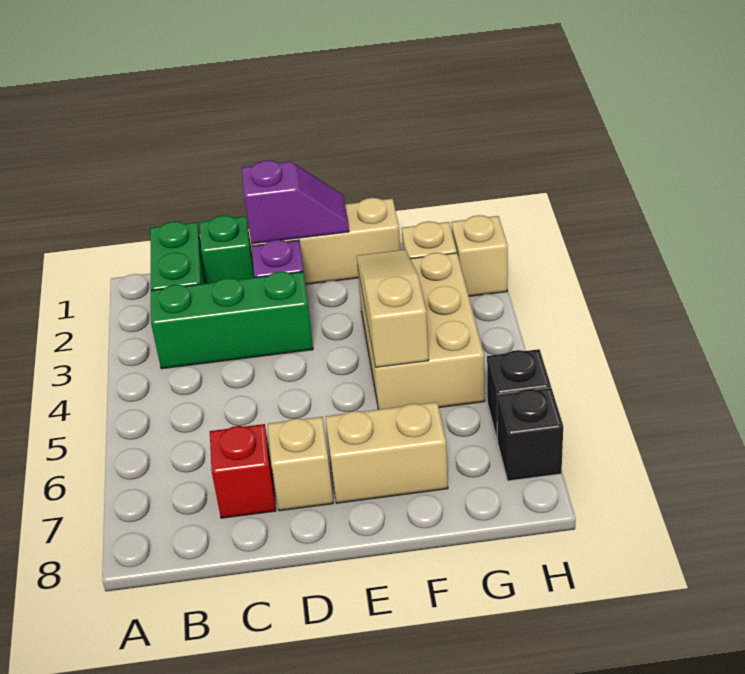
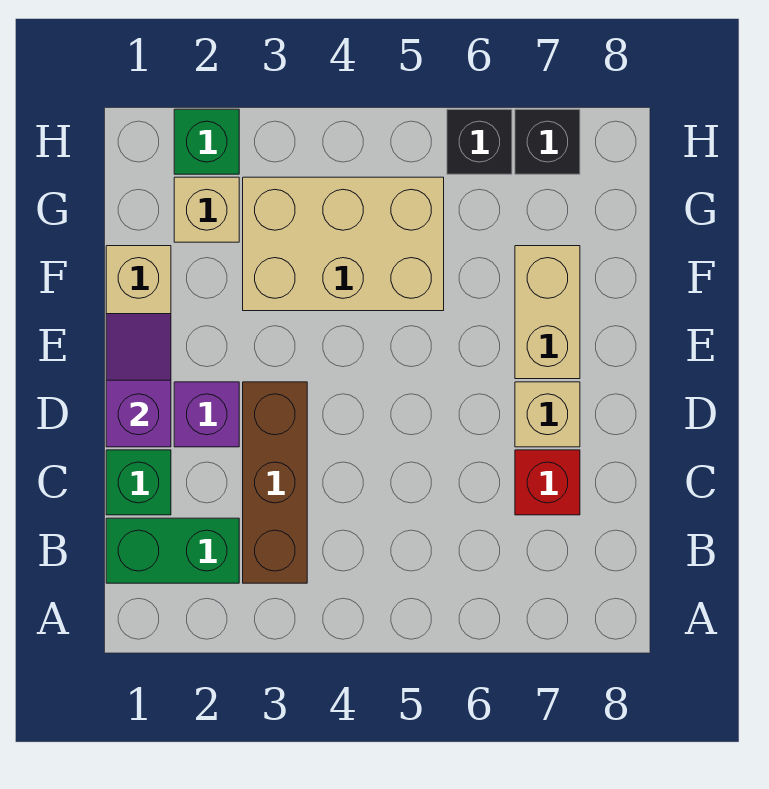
green 1x3 brick [151,272,313,369] -> brown 1x3 brick [243,382,307,583]
tan 1x3 slope [357,250,429,367] -> none
tan 1x1 brick [451,215,508,296] -> green 1x1 brick [174,109,239,174]

